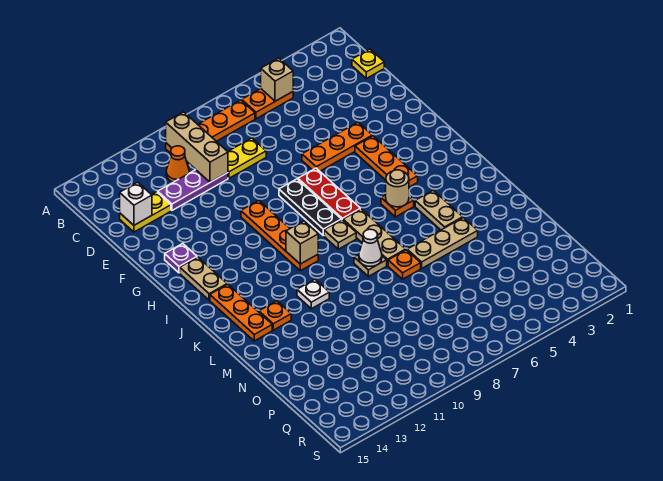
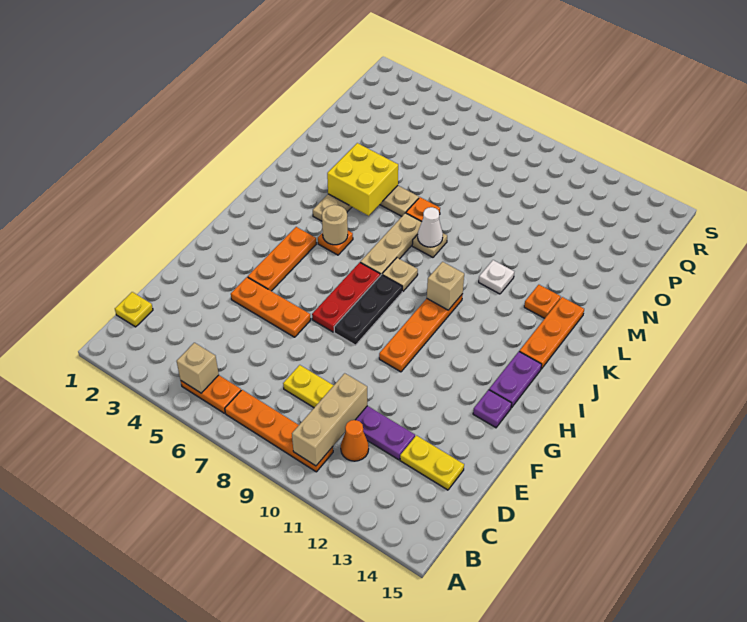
white 1x1 brick [120,182,152,225] -> none
tan 1x2 plate [180,257,227,300] -> purple 1x2 plate [489,352,542,408]
none -> yellow 2x2 brick [327,143,398,216]

